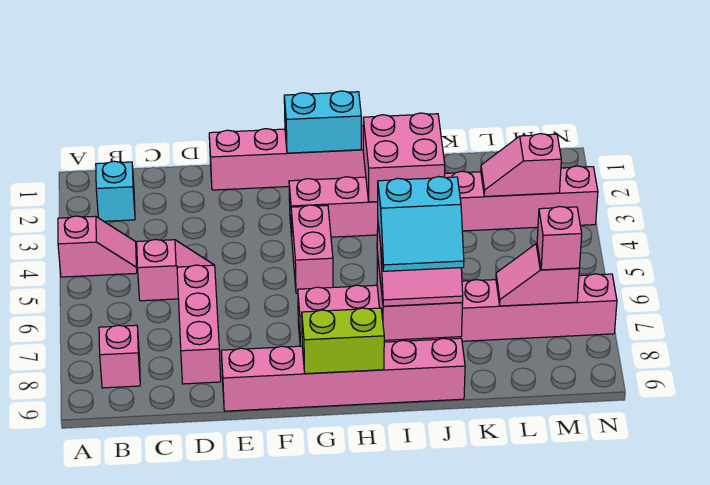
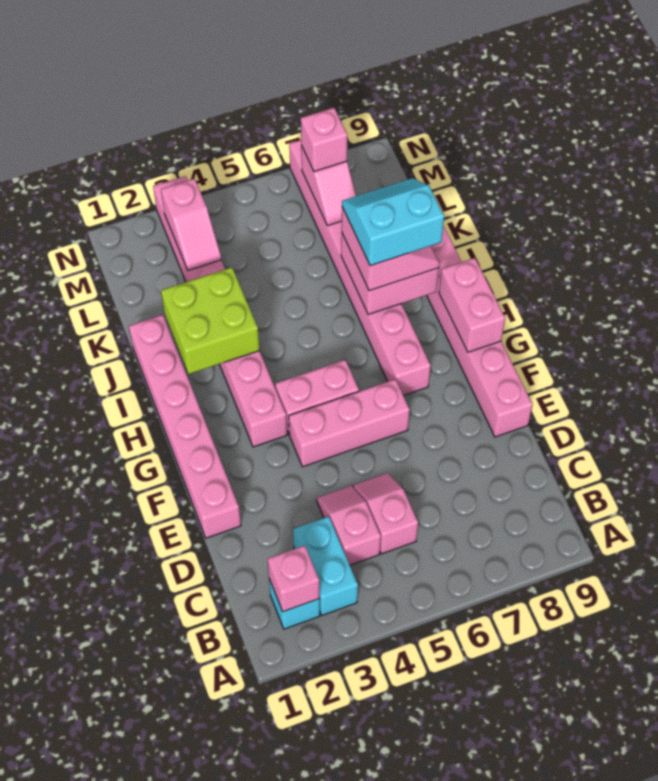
pink 1x2 slope [58,216,137,277] -> pink 1x2 slope moved to [317,486,381,565]
pink 1x1 brick [99,325,140,388] -> pink 1x1 brick moved to [268,545,320,612]
pink 1x3 brick [177,265,221,384] -> pink 1x3 brick moved to [289,379,410,467]
cyan 1x2 brick [284,91,361,153] -> cyan 1x2 brick moved to [293,516,358,615]
lime 1x2 brick [302,308,384,374] -> pink 1x2 brick [439,258,505,352]
pink 2x2 brick [363,113,445,202] -> lime 2x2 brick [161,267,259,374]
cyan 2x2 slope [378,177,464,271] -> cyan 2x2 slope turned to [342,178,444,266]

